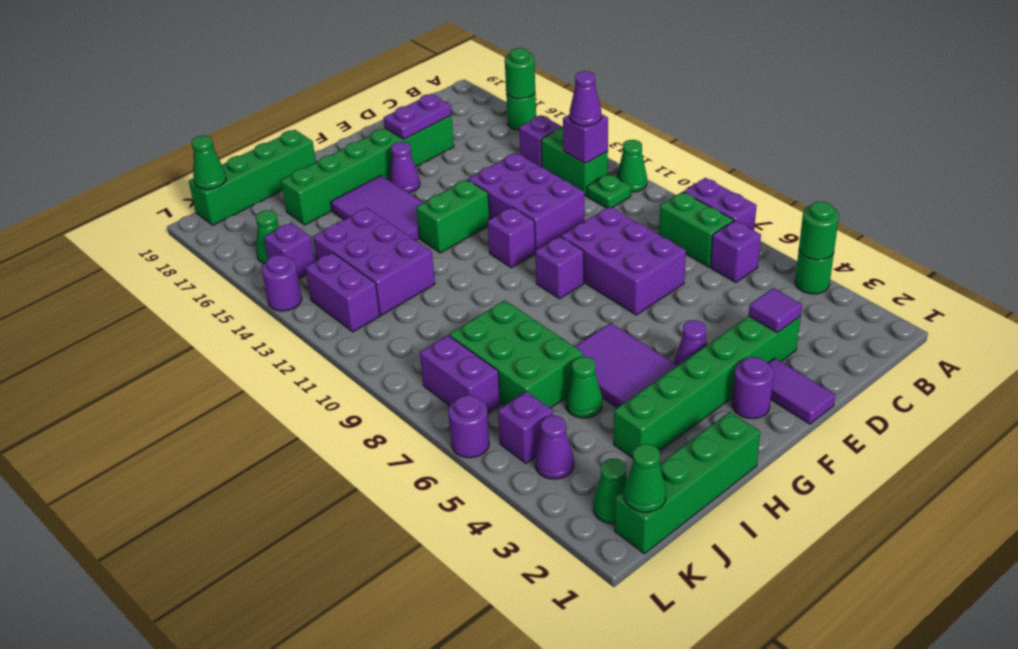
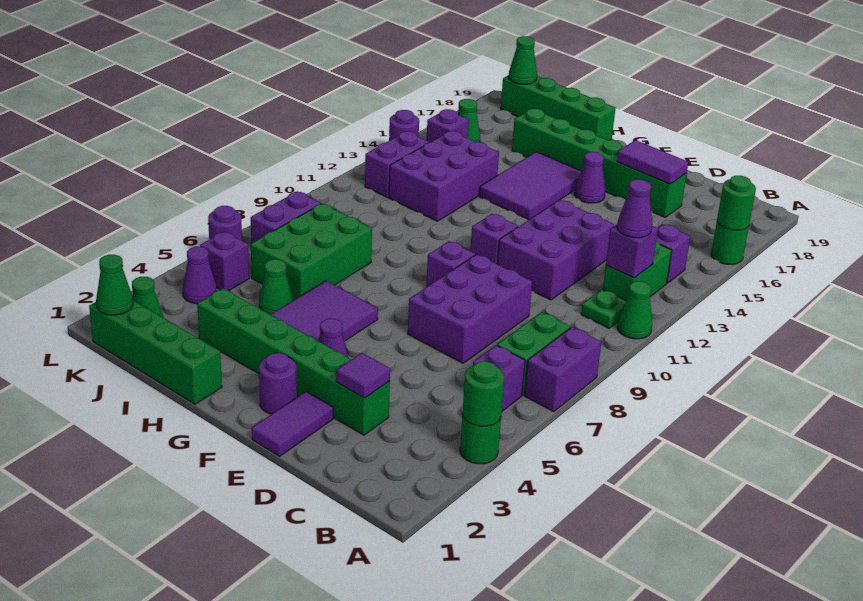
purple 1x2 plate [384,94,451,139] -> purple 1x2 tile [617,140,688,184]
green 1x2 brick [416,180,490,253] -> none

